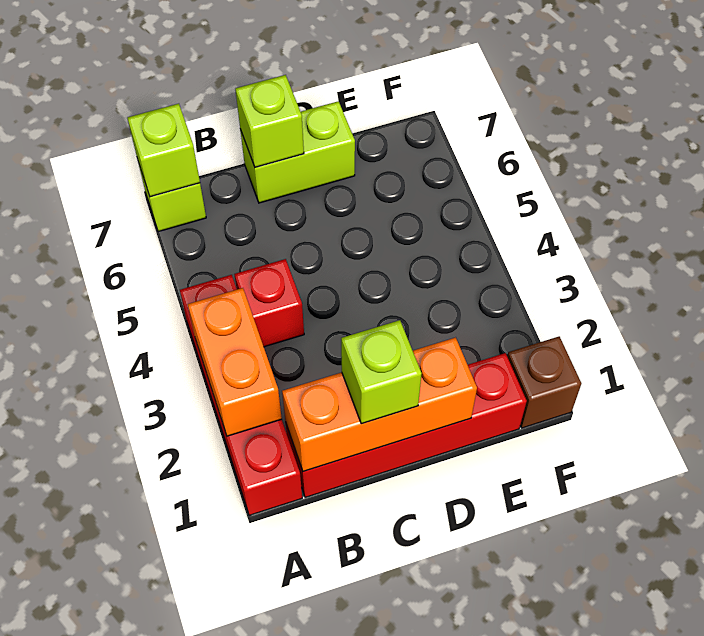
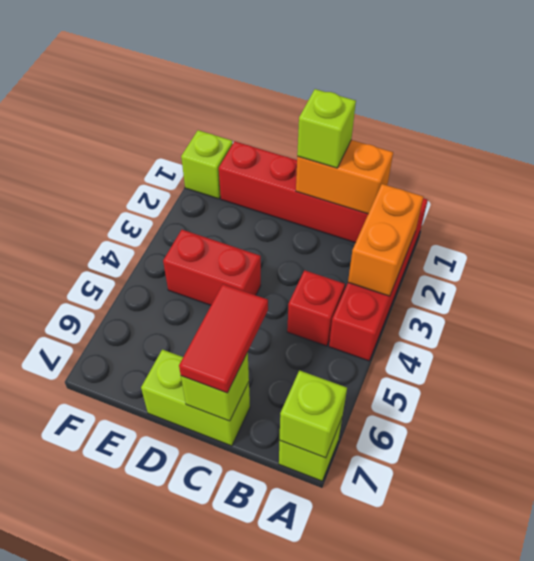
orange 1x3 brick [282,337,477,472] -> orange 1x2 brick [296,140,393,214]
none -> red 1x2 tile [179,284,268,393]
none -> red 1x2 brick [163,230,261,305]
brown 1x1 brick [507,336,581,428] -> lime 1x1 brick [181,130,233,199]

